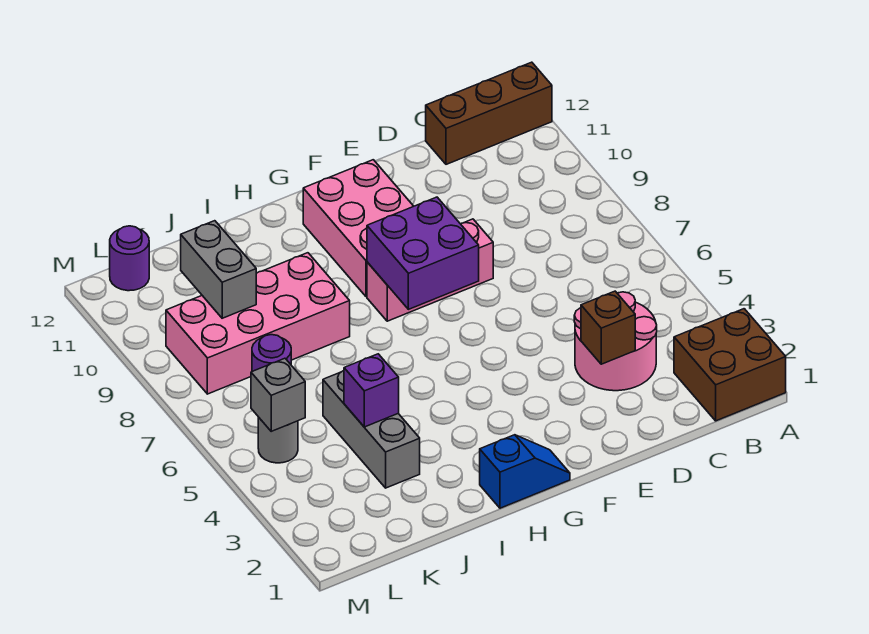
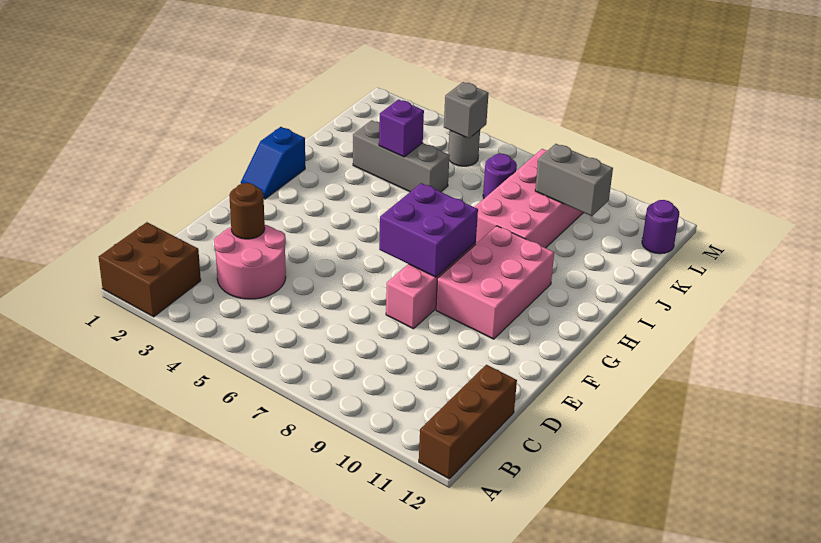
brown 1x1 brick [581,291,635,364] -> brown 1x1 round brick [229,183,265,239]
pink 2x3 brick [303,160,414,297] -> pink 2x3 brick turned to [436,226,554,339]

